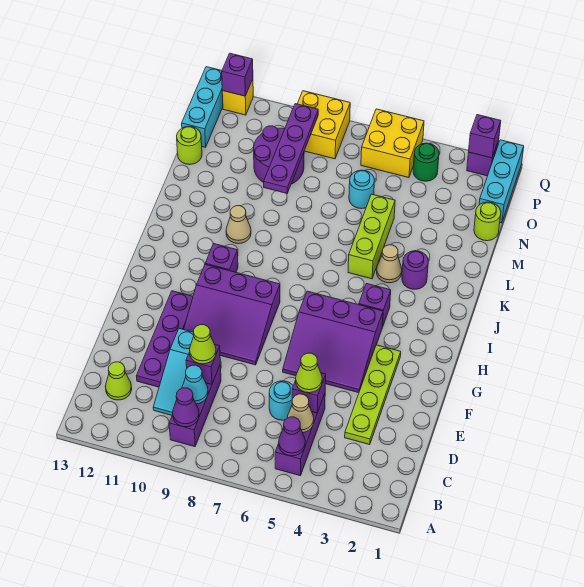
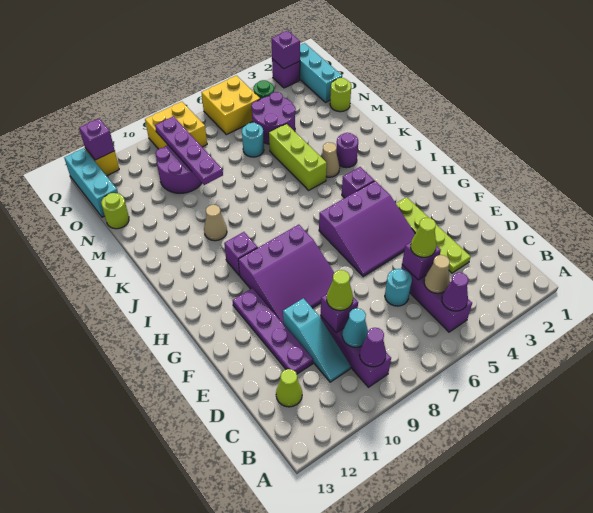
none -> purple 2x2 round brick [251,92,296,144]

